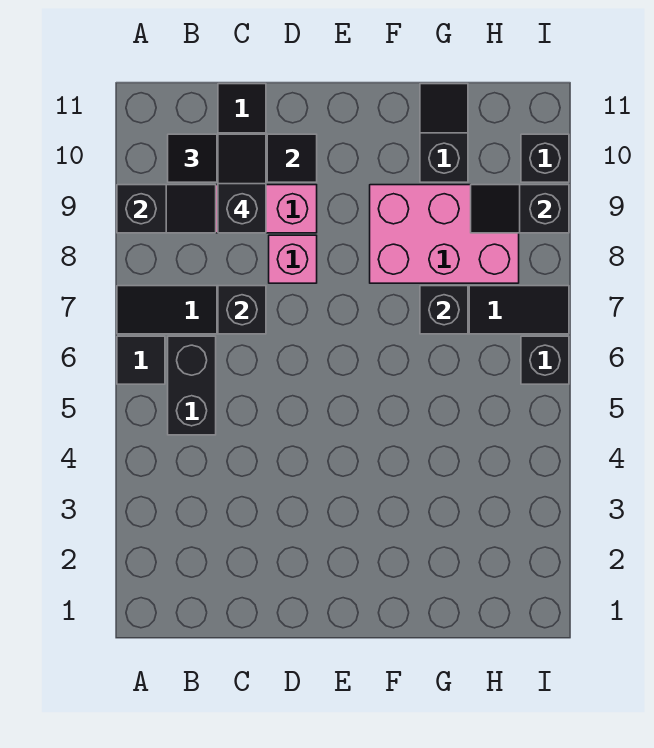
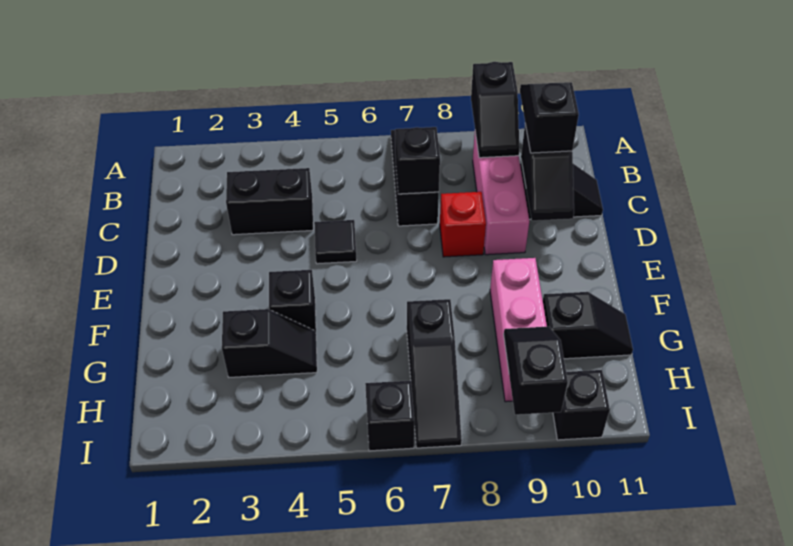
black 1x1 tile [117,336,165,384] -> black 1x1 tile moved to [314,220,357,264]
black 1x2 brick [168,336,216,435] -> black 1x2 brick moved to [226,168,313,235]
black 1x2 slope [218,134,266,233] -> black 1x2 slope moved to [222,309,317,377]
pink 1x1 brick [269,235,317,283] -> red 1x1 brick [440,192,486,257]
pink 2x3 brick [370,185,519,283] -> pink 1x3 brick [490,258,547,402]
black 1x1 brick [420,286,468,334] -> black 1x1 brick moved to [269,270,316,331]

